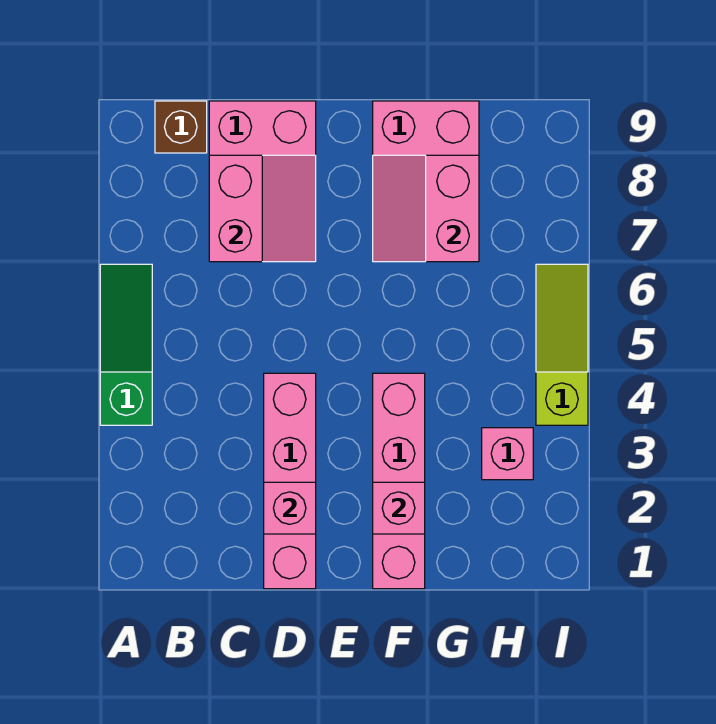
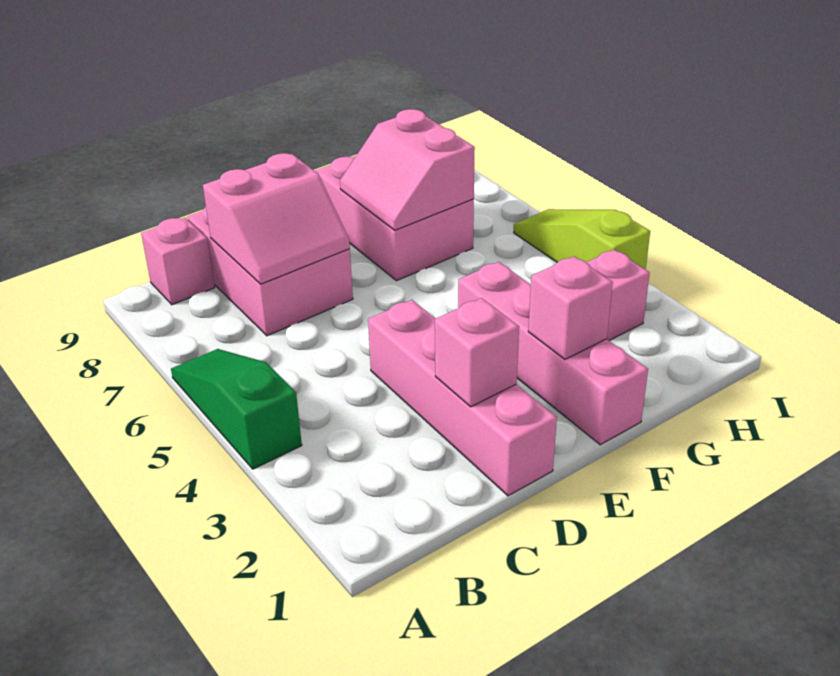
brown 1x1 brick [155,101,207,153] -> pink 1x1 brick [141,217,215,305]
pink 2x2 slope [209,155,316,262] -> pink 2x2 slope turned to [203,153,350,284]

